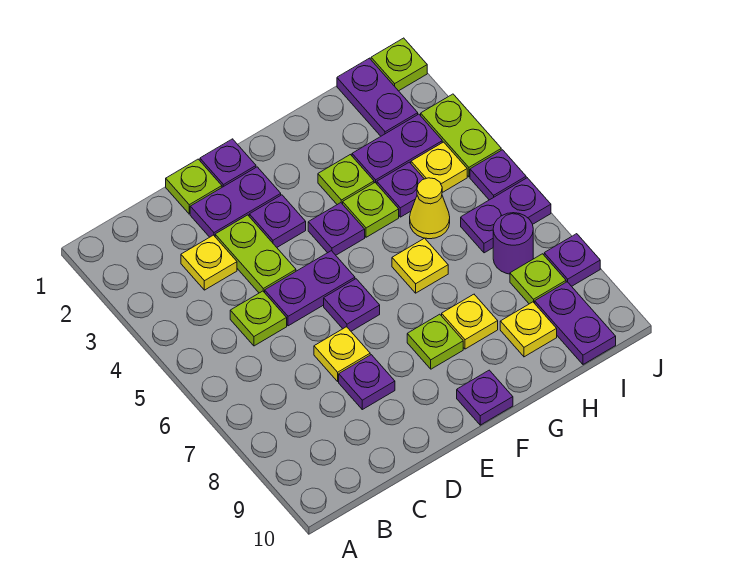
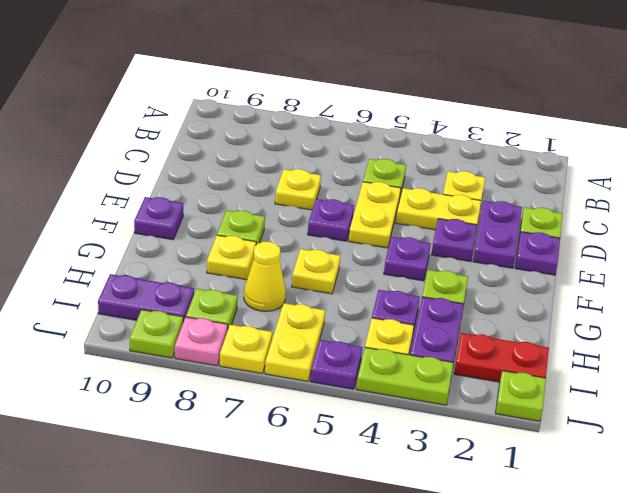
lime 1x2 plate [215,215,296,293] -> yellow 1x2 plate [396,188,481,230]
purple 1x2 plate [265,251,355,326] -> yellow 1x2 plate [349,182,401,248]
purple 1x1 plate [339,355,395,410] -> none
lime 1x1 plate [343,183,399,237] -> lime 1x1 plate moved to [130,310,183,358]
yellow 1x1 cone [410,178,450,239] -> yellow 1x1 cone moved to [244,242,286,311]
yellow 1x1 plate [500,302,557,357] -> yellow 1x1 plate moved to [220,325,272,374]
purple 1x2 plate [337,58,418,136] -> red 1x2 plate [454,333,549,382]
purple 1x2 plate [461,178,551,253] -> yellow 1x2 plate [265,303,325,381]
purple 1x1 round brick [493,213,533,274] -> none
purple 1x1 plate [544,234,600,286] -> pink 1x1 plate [175,317,228,366]

